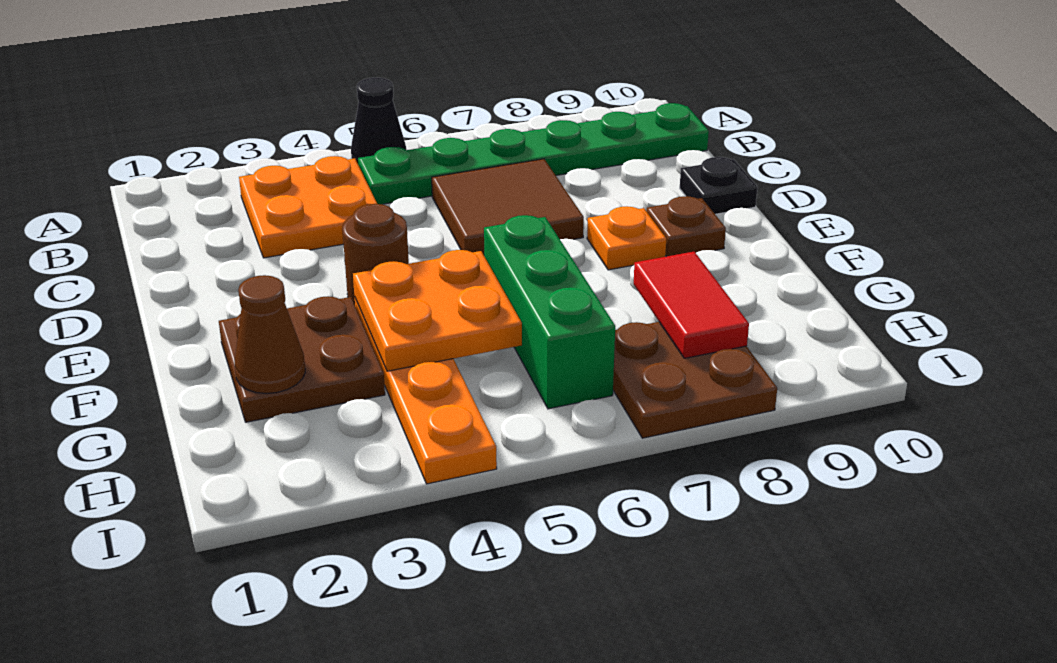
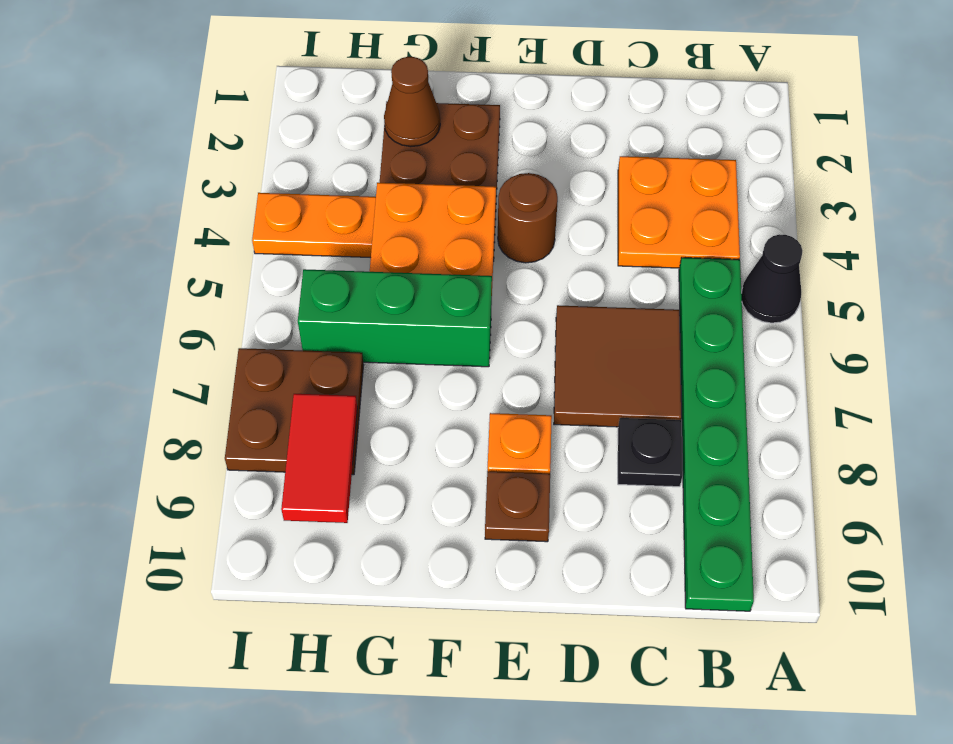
black 1x1 plate [680,157,757,214] -> black 1x1 plate moved to [618,418,683,487]
red 1x2 tile [634,252,749,358] -> red 1x2 tile turned to [281,394,357,523]

